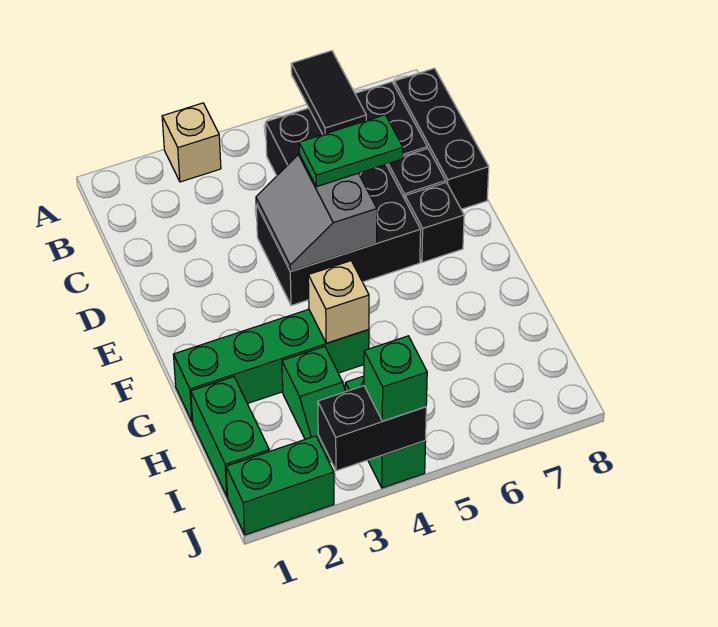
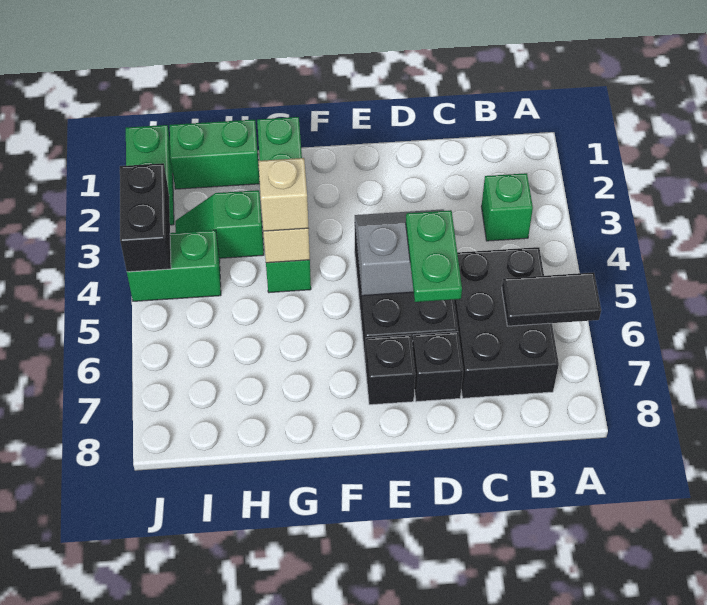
tan 1x1 brick [162,103,221,182] -> tan 1x1 brick moved to [258,158,309,231]
black 1x3 brick [394,68,489,209] -> none
green 1x1 brick [364,336,427,421] -> green 1x1 brick moved to [481,173,533,241]

